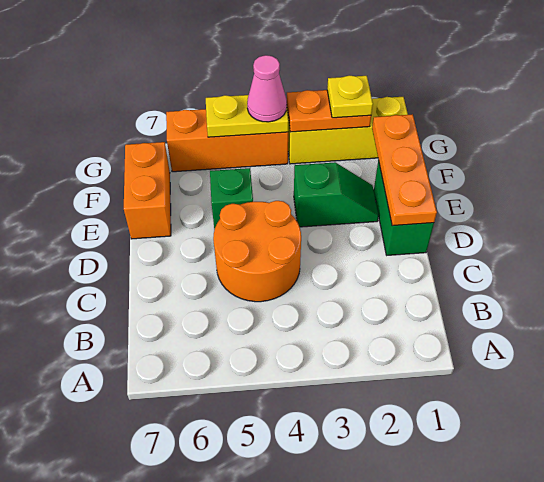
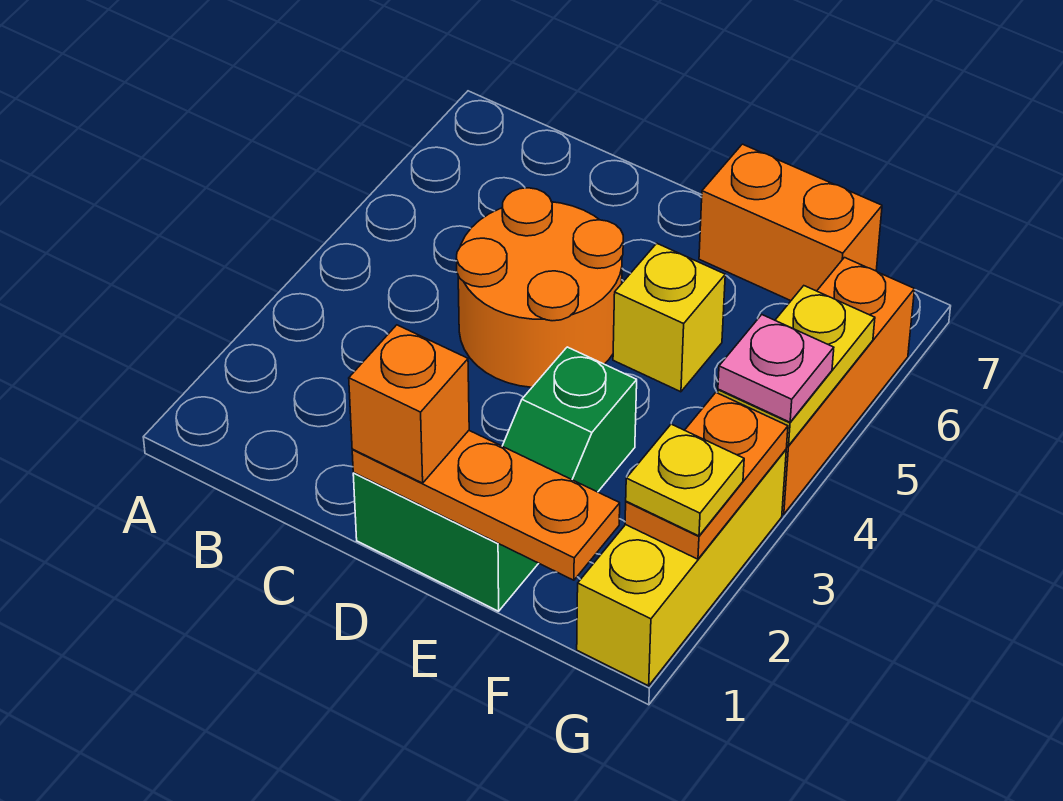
none -> orange 1x1 brick [349,325,469,483]
green 1x1 brick [210,168,253,230] -> yellow 1x1 brick [613,243,725,392]
pink 1x1 cone [247,55,287,122] -> pink 1x1 plate [718,315,834,422]

